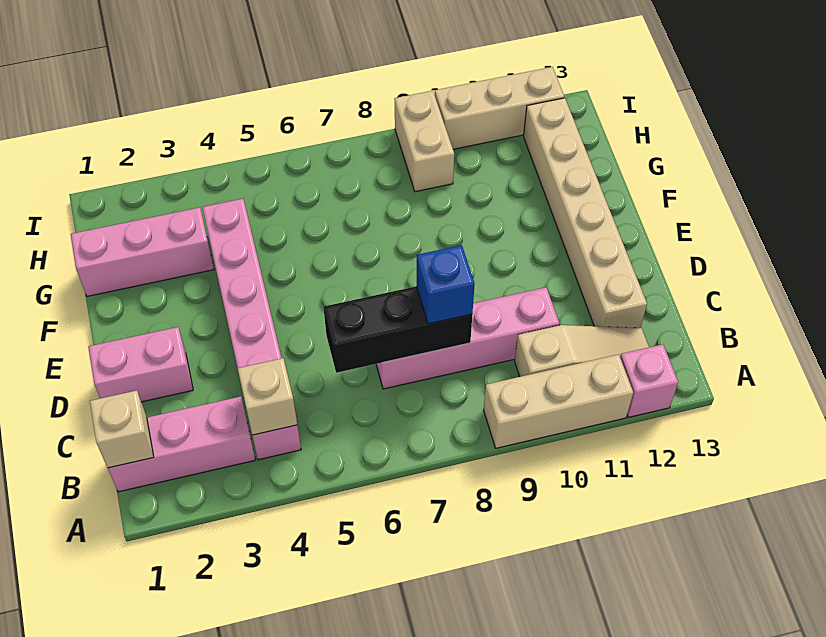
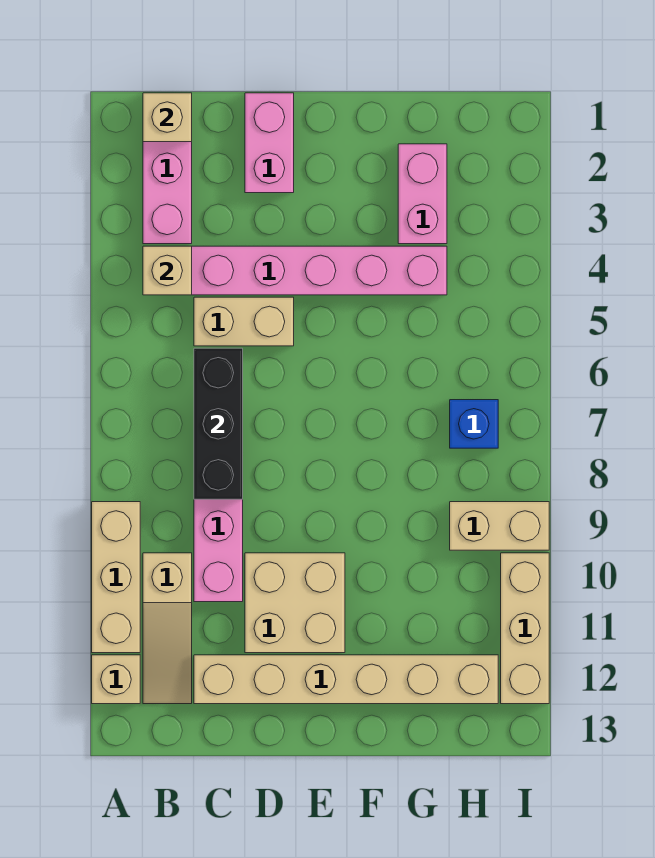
pink 1x1 brick [620,344,678,417] -> tan 1x1 brick [92,655,140,704]
none -> tan 1x2 brick [194,297,294,346]
blue 1x1 brick [417,245,475,324] -> blue 1x1 brick moved to [450,400,498,448]
none -> tan 2x2 brick [245,553,345,653]
pink 1x3 brick [71,207,214,296] -> pink 1x2 brick [398,144,447,244]

